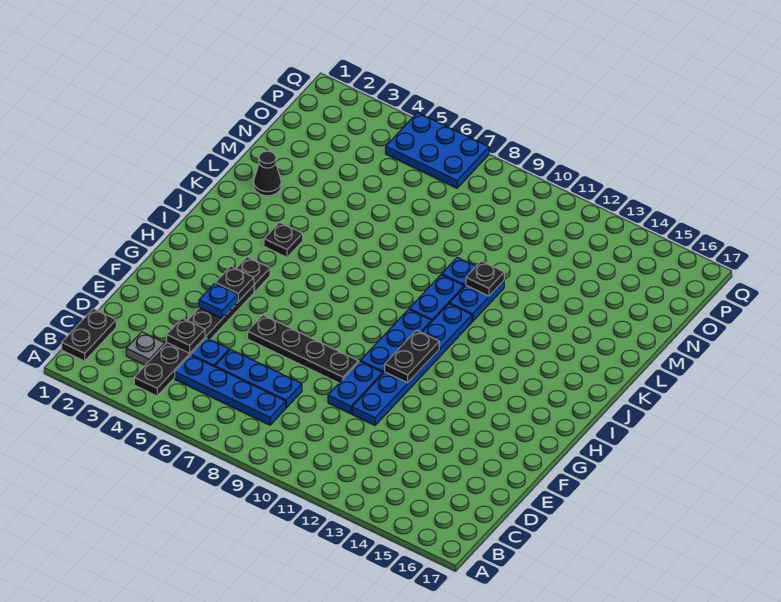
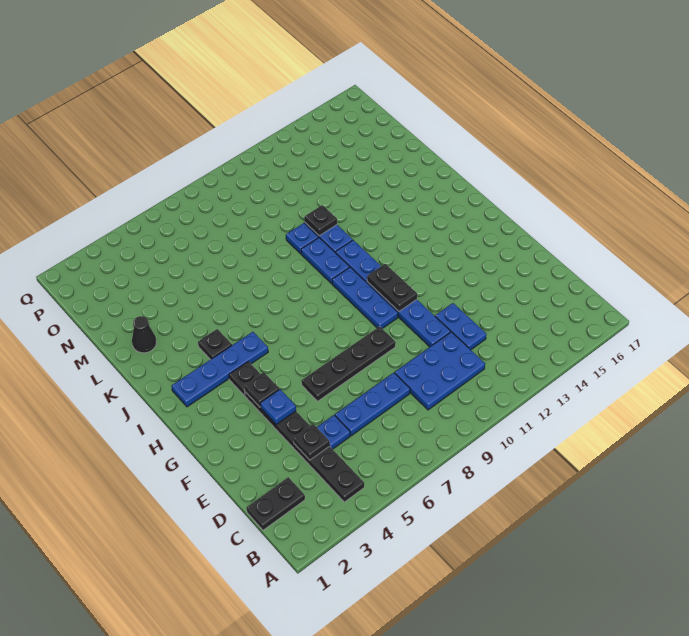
black 1x2 plate [62,309,116,361] -> black 1x2 plate turned to [246,477,305,530]
grey 1x1 plate [126,332,165,365] -> none
blue 1x4 plate [175,355,286,425] -> blue 1x4 plate moved to [172,332,268,407]
blue 1x2 plate [328,362,383,414] -> blue 1x2 plate moved to [435,303,486,350]
blue 2x3 plate [386,113,489,188] -> blue 2x3 plate moved to [395,332,485,410]

